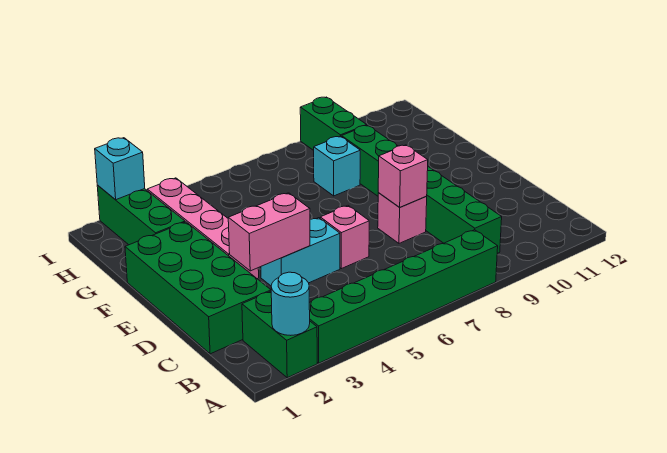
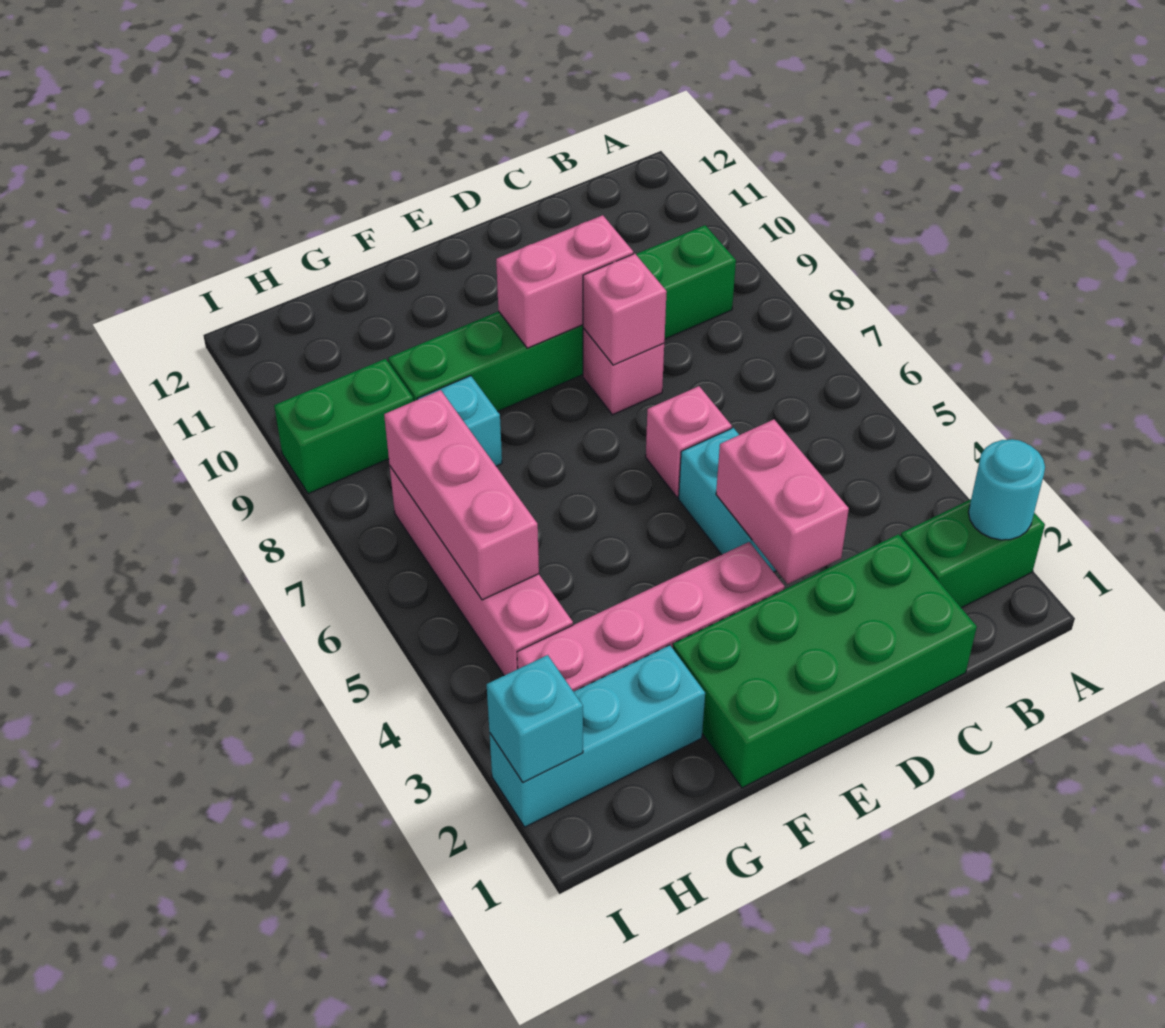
green 1x6 brick [309,230,498,363] -> none
none -> pink 1x2 brick [496,215,633,348]
green 1x3 brick [97,185,185,245] -> cyan 1x3 brick [489,645,705,827]
none -> pink 1x4 brick [390,467,573,676]
none -> pink 1x3 brick [384,390,539,600]

